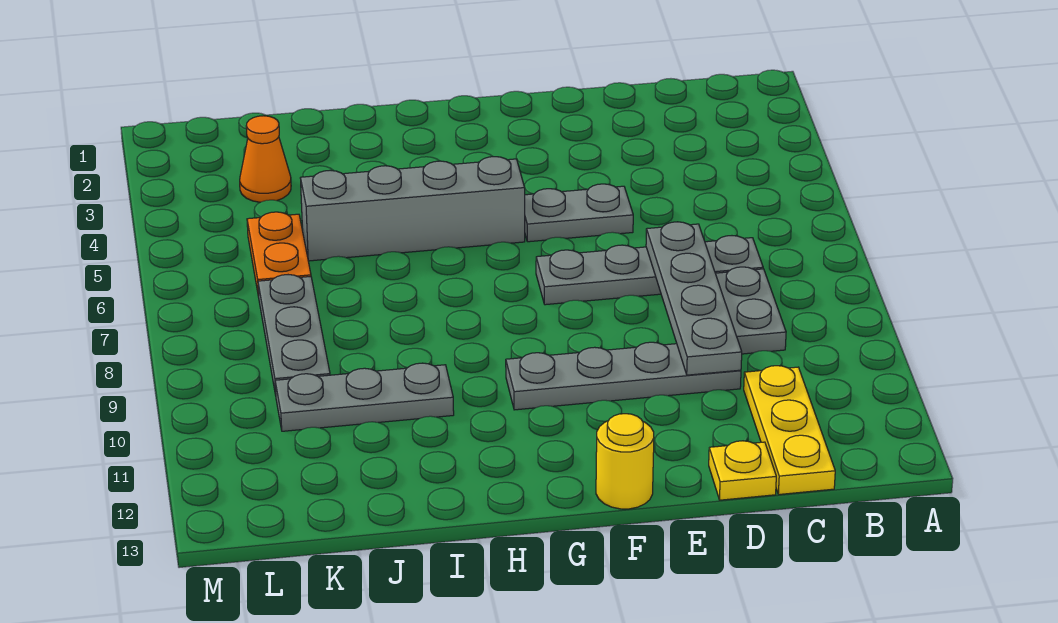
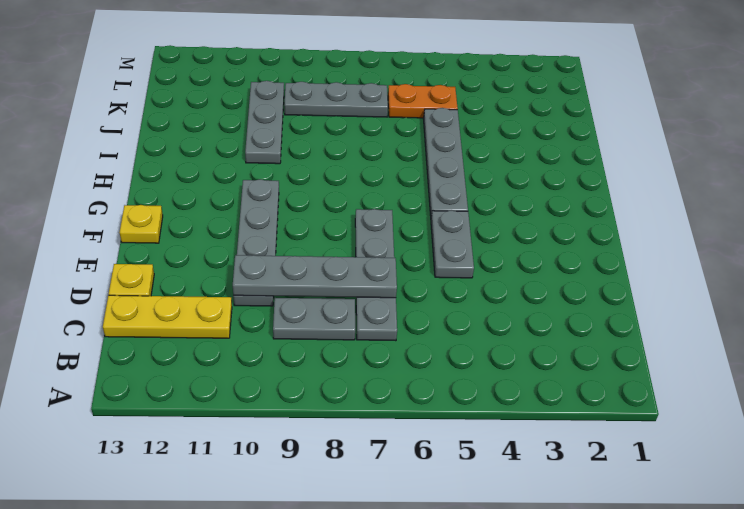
yellow 1x1 round brick [596,414,654,509] -> yellow 1x1 plate [119,205,163,243]
grey 1x4 brick [301,157,525,261] -> grey 1x4 plate [424,108,468,216]
orange 1x1 cone [240,116,291,202] -> none

